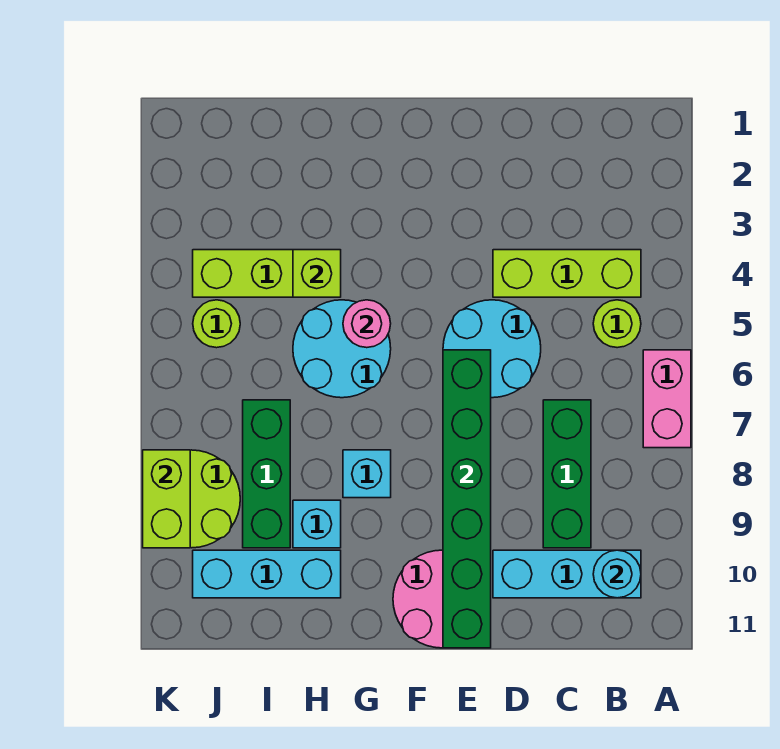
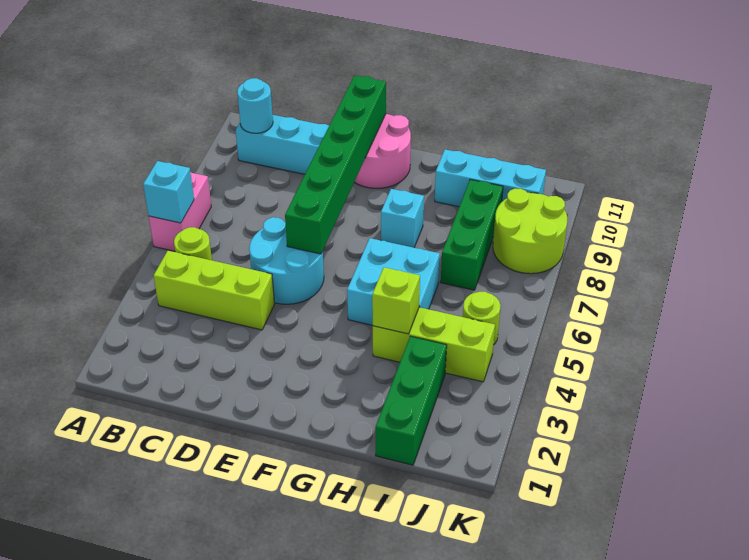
green 1x3 brick [543,400,591,548] -> green 1x3 brick moved to [376,336,447,465]
cyan 2x2 round brick [293,300,391,398] -> cyan 2x2 brick [347,238,440,325]
pink 1x1 round brick [343,300,391,348] -> none
cyan 1x1 brick [293,500,341,548] -> cyan 1x1 brick moved to [143,161,194,223]
lime 1x2 brick [143,450,190,548] -> none

